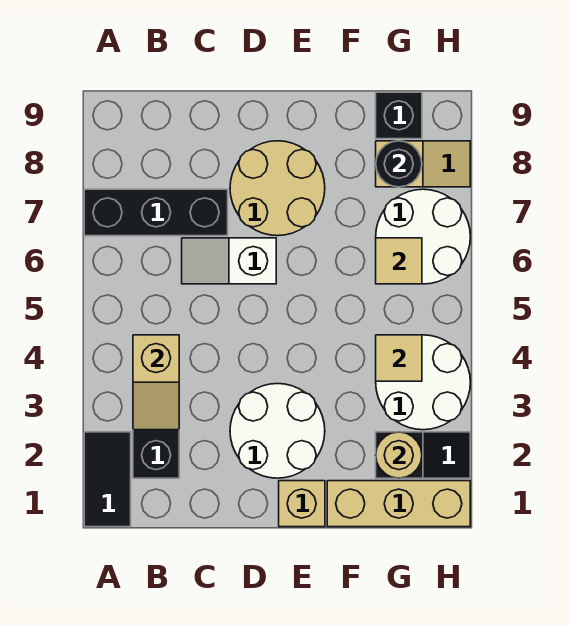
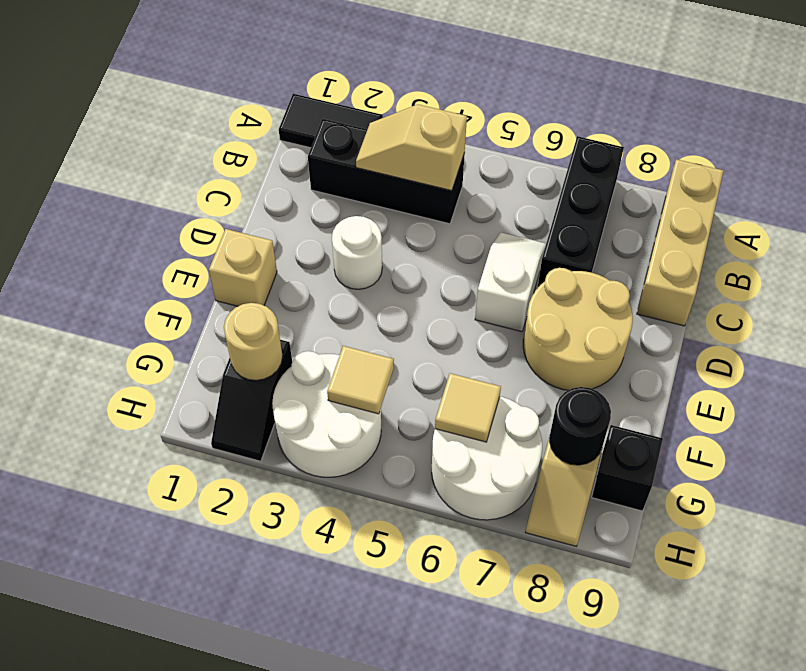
white 2x2 round brick [230,384,325,478] -> white 1x1 round brick [332,216,382,289]
tan 1x3 brick [327,481,470,527] -> tan 1x3 brick moved to [637,159,723,326]

